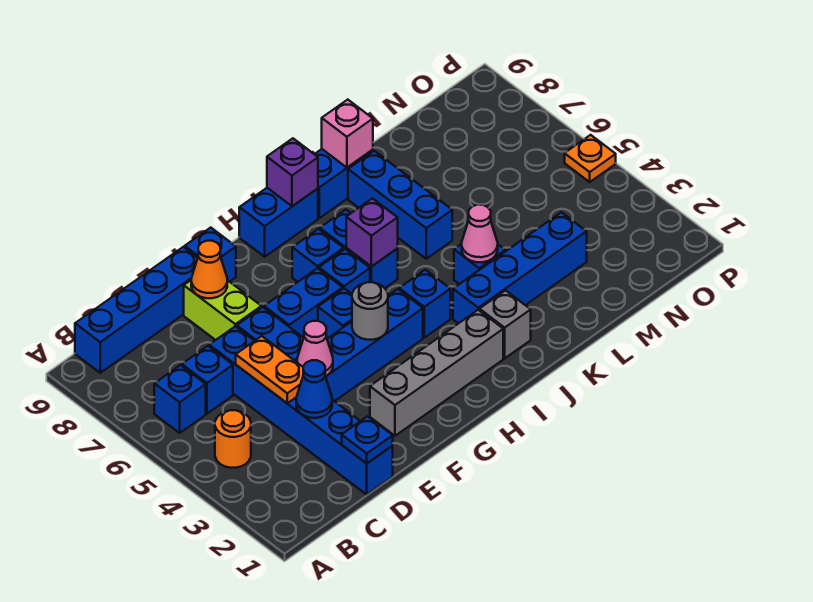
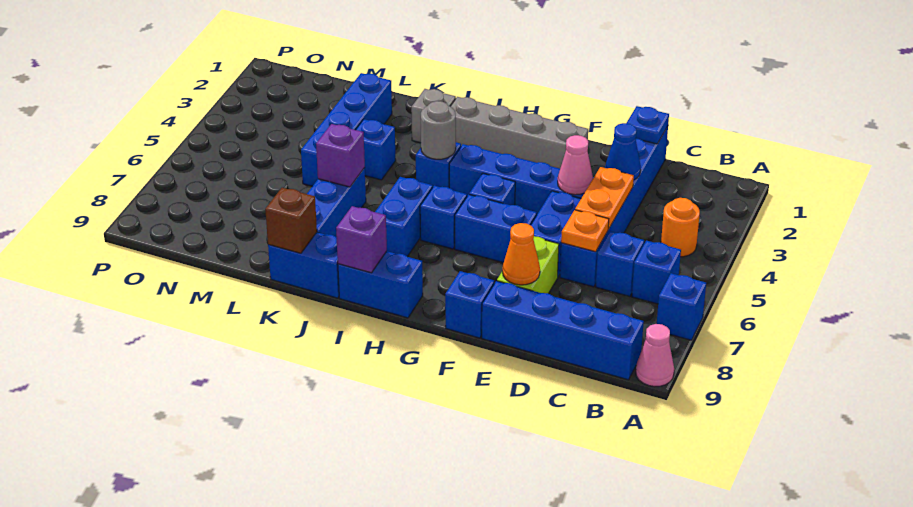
grey 1x1 round brick [352,282,388,340] -> grey 1x1 round brick moved to [421,101,456,159]
blue 1x1 brick [292,229,344,282] -> blue 1x1 brick moved to [657,273,706,340]
purple 1x1 brick [346,198,398,267] -> purple 1x1 brick moved to [316,124,365,187]
blue 1x4 brick [453,212,587,324] -> blue 1x4 brick turned to [301,73,392,186]
pink 1x1 cone [462,205,498,262] -> pink 1x1 cone moved to [636,324,674,387]
pink 1x1 brick [322,100,373,167] -> brown 1x1 brick [265,188,317,253]
orange 1x1 plate [565,135,616,182] -> orange 1x1 plate moved to [561,210,609,252]

